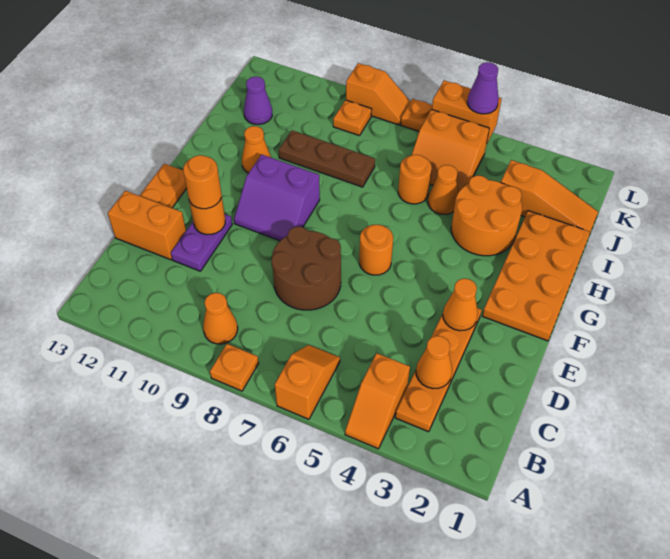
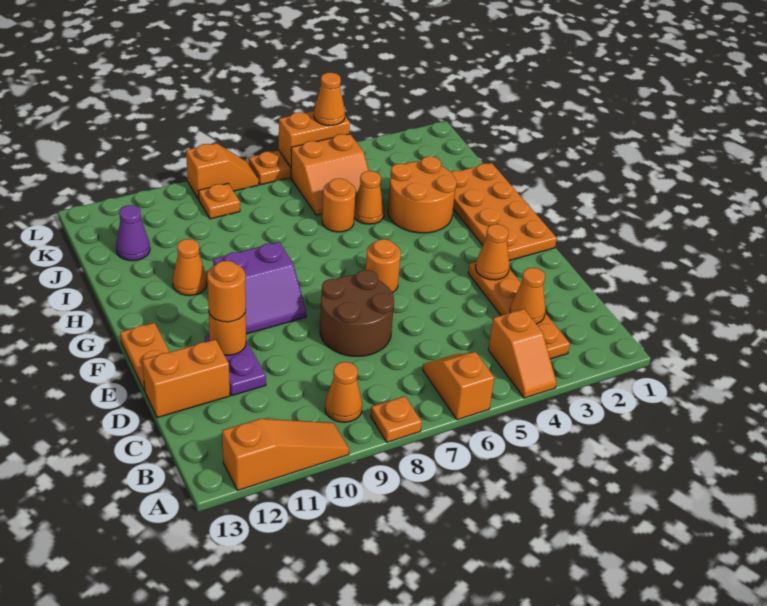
brown 1x3 plate [278,130,375,187] -> none
orange 1x3 slope [501,160,598,232] -> orange 1x3 slope moved to [222,419,349,491]
purple 1x1 cone [467,62,499,114] -> orange 1x1 cone [314,73,345,126]

